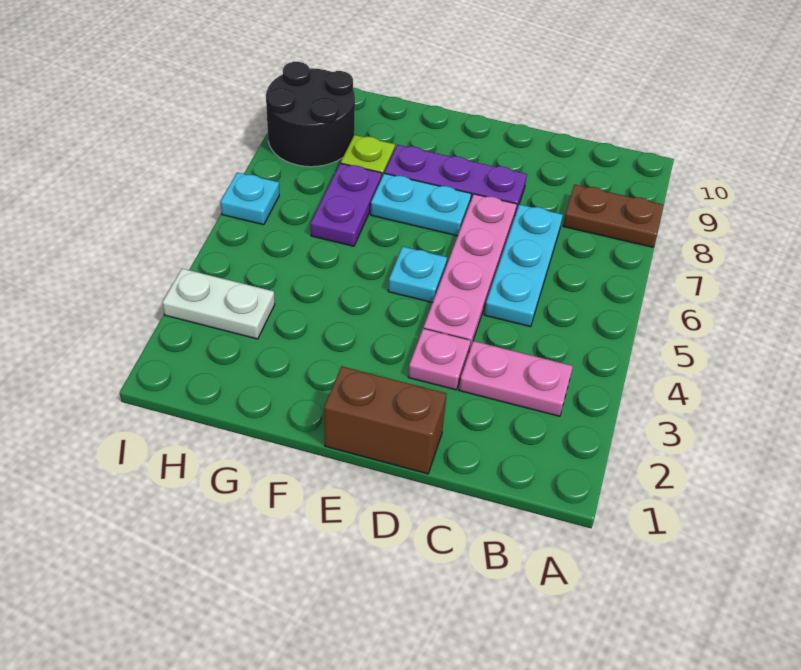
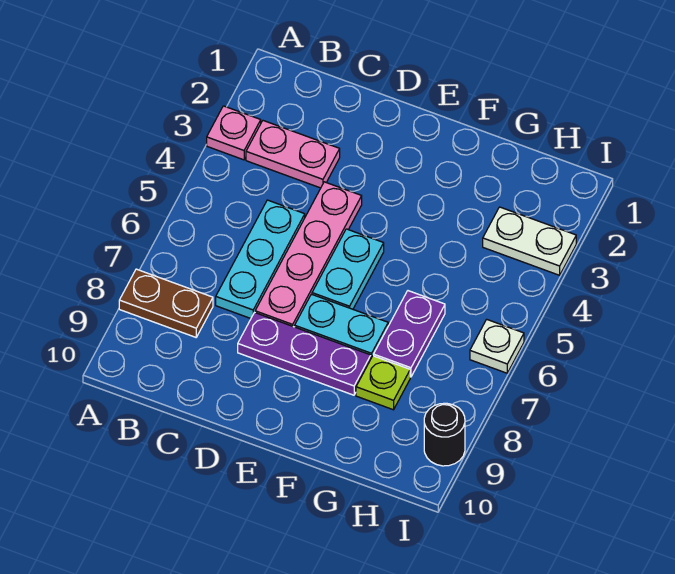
brown 1x2 brick [324,366,447,474] -> none
pink 1x1 plate [408,328,471,390] -> pink 1x1 plate moved to [207,106,261,160]
cyan 1x1 plate [388,247,447,303] -> cyan 1x2 plate [312,229,384,309]
black 2x2 round brick [266,62,355,167] -> black 1x1 round brick [424,403,465,466]
cyan 1x1 plate [220,172,279,225] -> white 1x1 plate [470,319,524,373]

